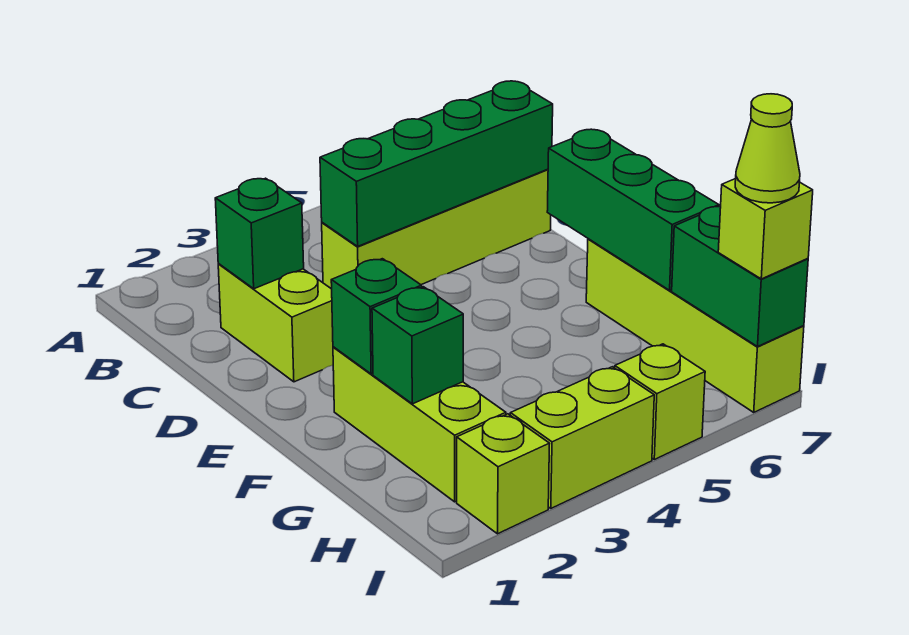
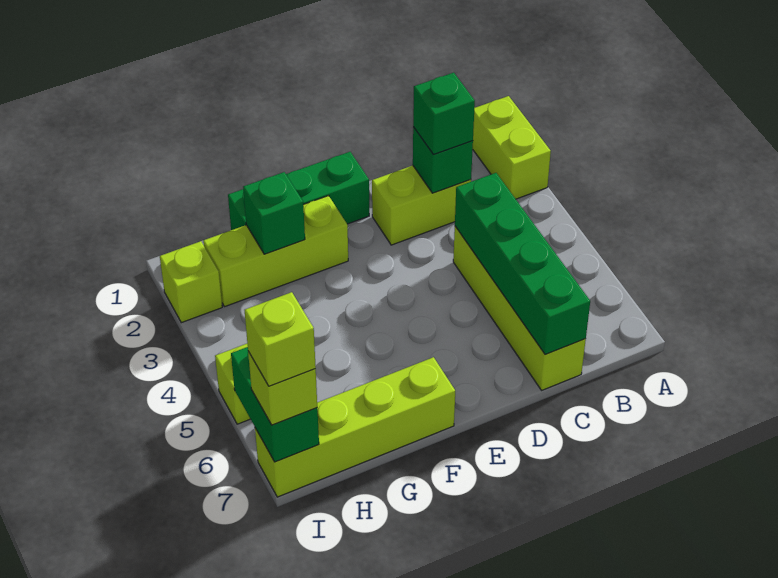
green 1x3 brick [547,129,719,290] -> green 1x3 brick moved to [228,152,369,230]
green 1x1 brick [331,259,422,374] -> green 1x1 brick moved to [413,73,475,154]
green 1x2 brick [672,206,808,347] -> green 1x2 brick turned to [231,347,319,462]
lime 1x2 brick [510,367,654,508] -> lime 1x2 brick moved to [473,96,551,199]
lime 1x1 cone [735,94,800,203] -> lime 1x1 brick [245,292,316,386]

